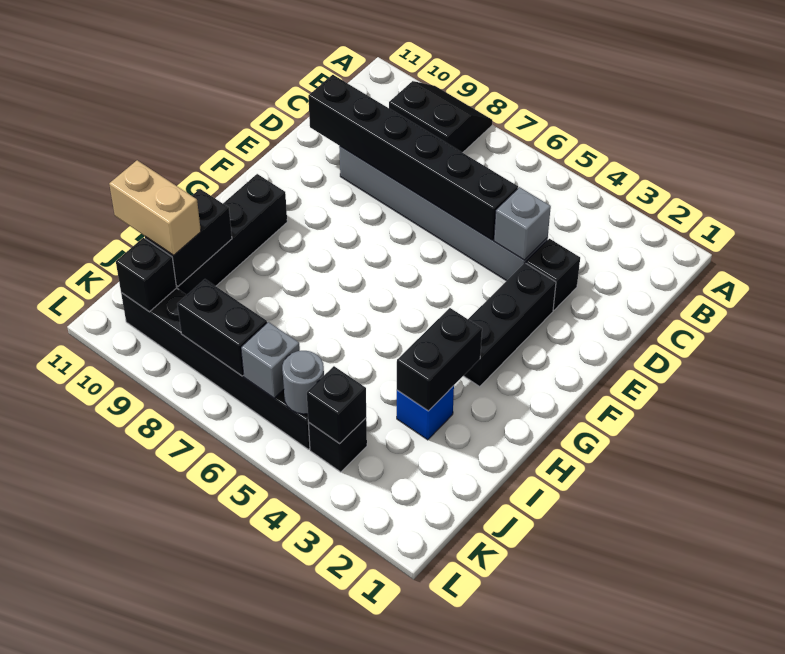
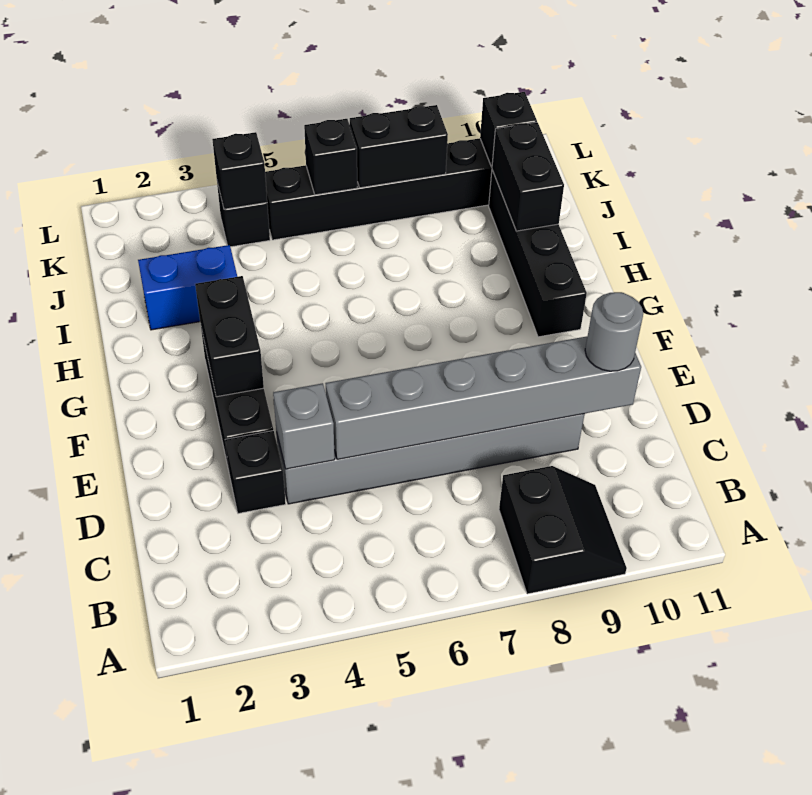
black 2x2 slope [389,81,492,153] -> black 2x2 slope turned to [499,466,627,594]
black 1x6 brick [308,75,518,240] -> grey 1x6 brick [326,336,641,459]
black 1x2 brick [397,308,482,411] -> black 1x2 brick moved to [195,276,264,397]
blue 1x1 brick [397,386,454,440] -> blue 1x2 brick [138,245,237,330]
tan 1x2 brick [109,160,201,255] -> none
grey 1x1 round brick [282,351,324,414] -> grey 1x1 round brick moved to [585,292,643,371]
grey 1x1 brick [241,322,300,398] -> black 1x1 brick [304,119,357,195]

